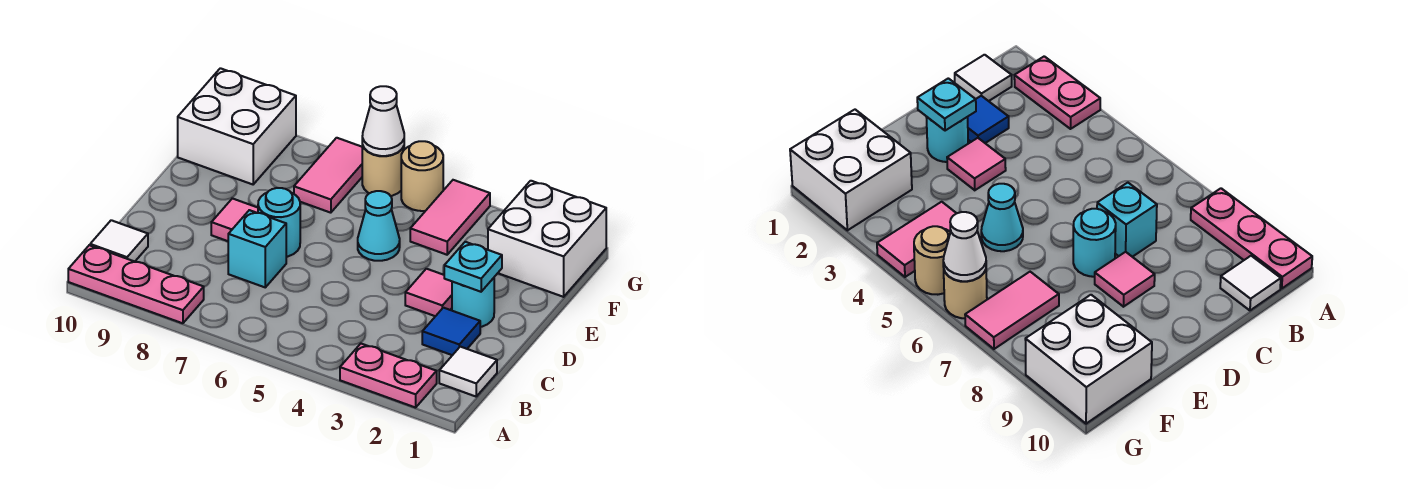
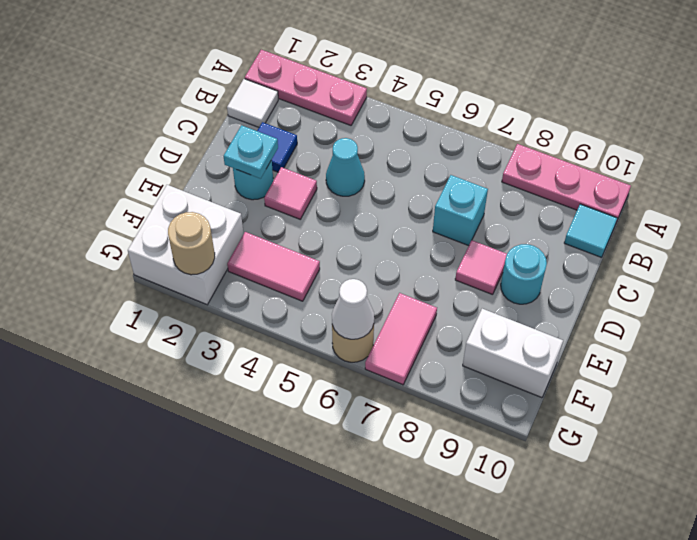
pink 1x2 plate [340,344,437,408] -> pink 1x3 plate [245,50,367,125]
white 1x1 tile [90,220,148,262] -> cyan 1x1 tile [564,204,617,257]
cyan 1x1 round brick [258,188,300,257] -> cyan 1x1 round brick moved to [501,244,547,304]
cyan 1x1 cone [358,191,400,261] -> cyan 1x1 cone moved to [326,138,365,196]
pink 1x2 tile [410,180,490,255] -> pink 1x2 tile turned to [227,232,320,301]
white 2x2 brick [178,68,296,184] -> white 1x2 brick [463,309,563,398]
tan 1x1 round brick [401,141,443,211] -> tan 1x1 round brick moved to [168,212,215,275]

